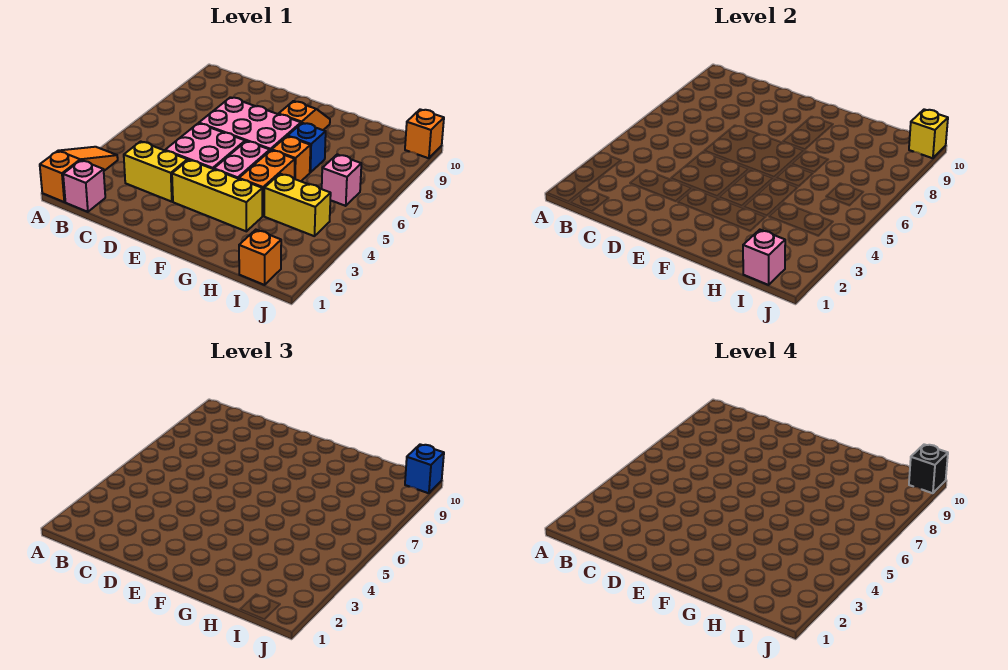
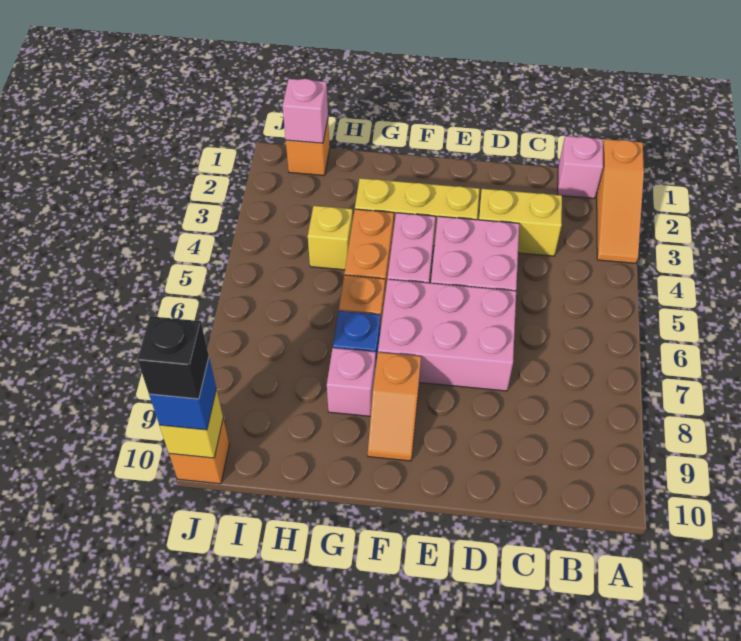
yellow 1x2 brick [264,174,331,236] -> yellow 1x1 brick [308,206,353,270]
pink 1x1 brick [322,155,361,206] -> pink 1x1 brick moved to [327,348,376,416]

